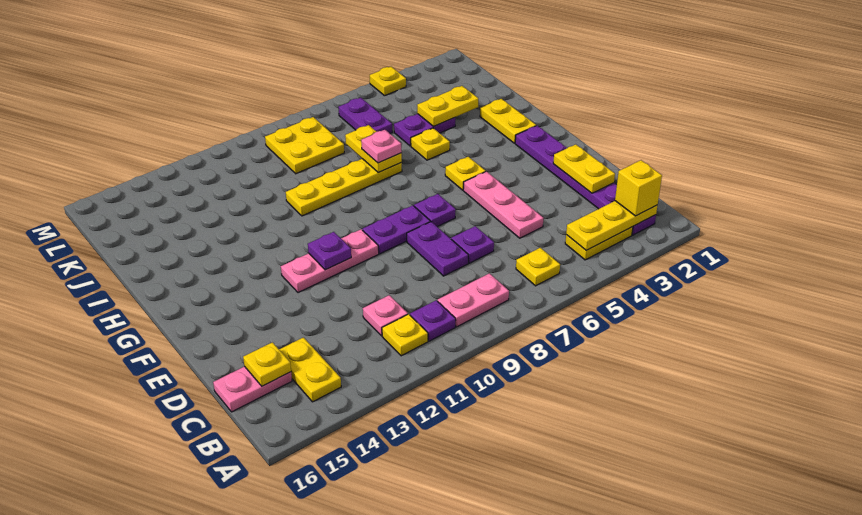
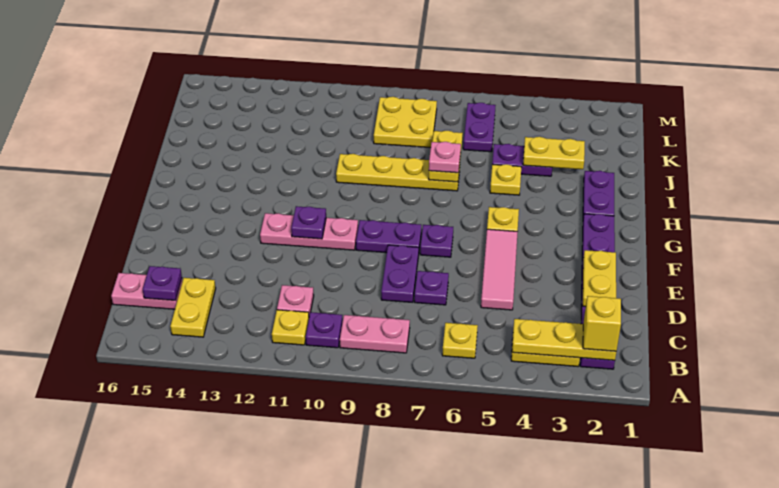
yellow 1x1 plate [243,342,291,386] -> purple 1x1 plate [143,266,182,300]
pink 1x3 plate [463,172,544,238] -> pink 1x3 tile [481,229,518,310]
yellow 1x2 plate [480,99,536,143] -> purple 1x2 plate [583,171,614,218]
yellow 1x1 plate [370,67,406,96] -> none

